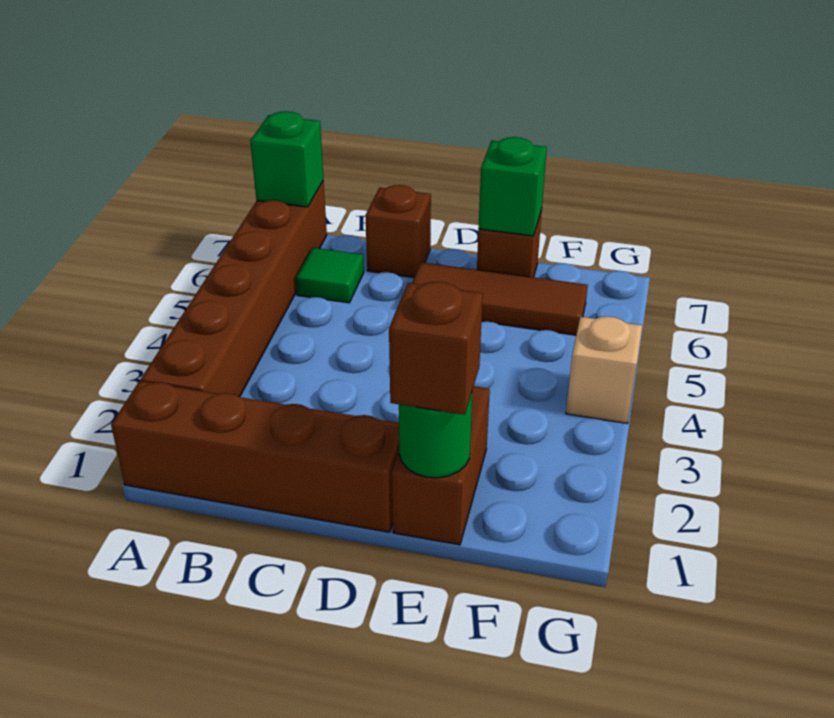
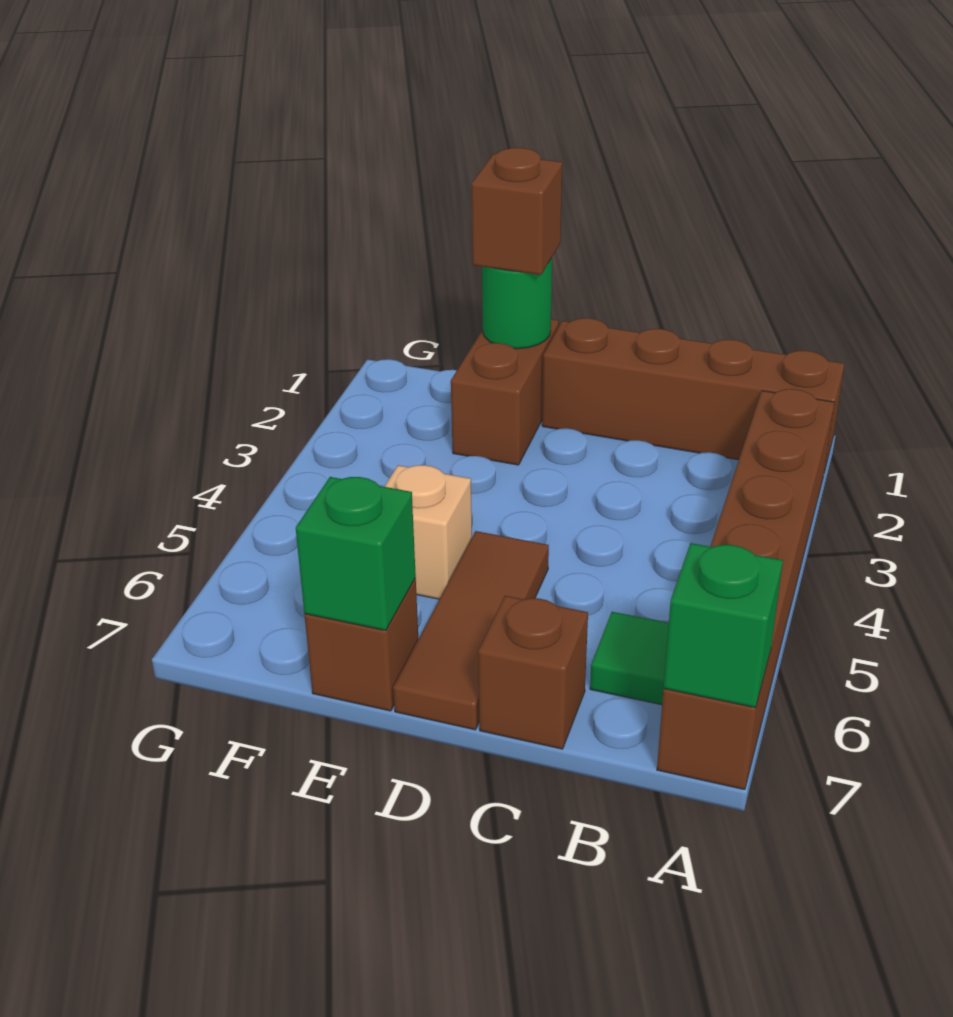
brown 1x3 tile [412,262,588,335] -> brown 1x3 tile turned to [393,531,549,730]
tan 1x1 brick [566,316,642,423] -> tan 1x1 brick moved to [384,465,472,599]

